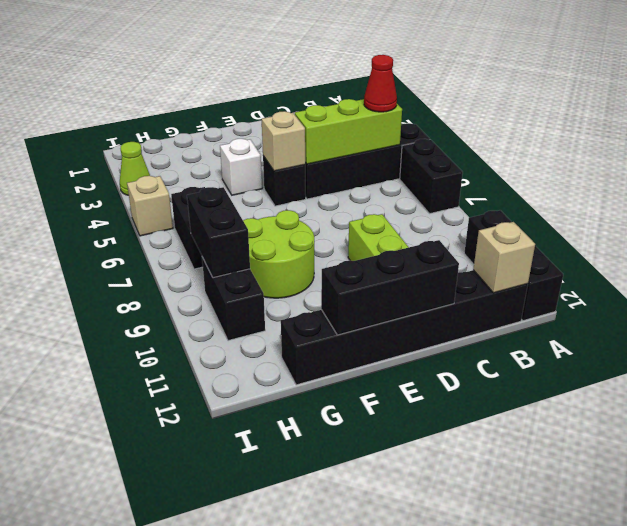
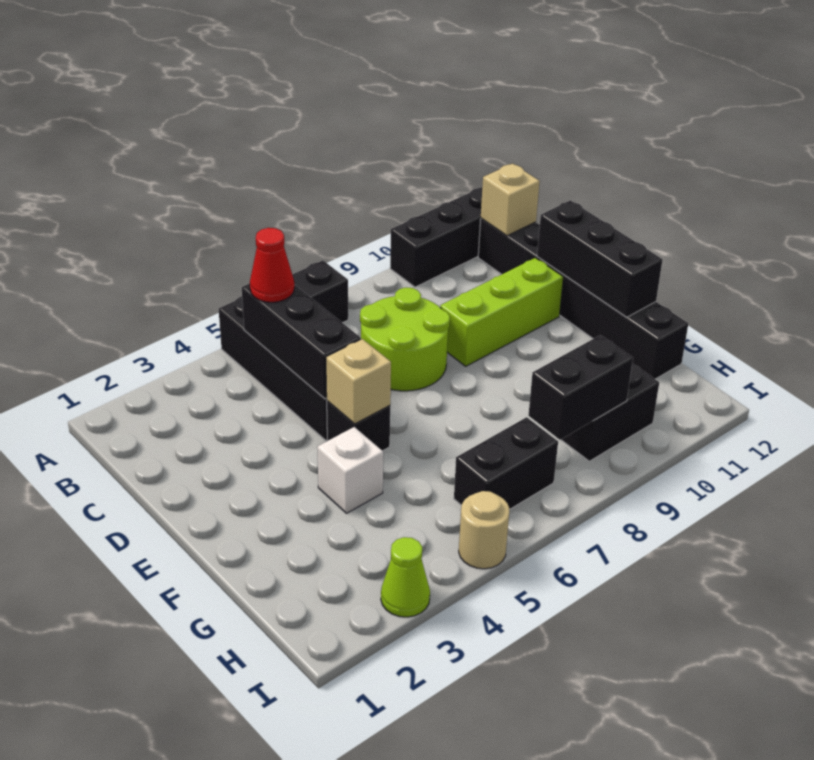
lime 1x3 brick [295,99,402,164] -> black 1x3 brick [242,284,361,399]
lime 2x2 round brick [243,210,314,298] -> lime 2x2 round brick moved to [360,288,450,391]
tan 1x1 brick [127,176,173,236] -> tan 1x1 round brick [459,491,509,569]

